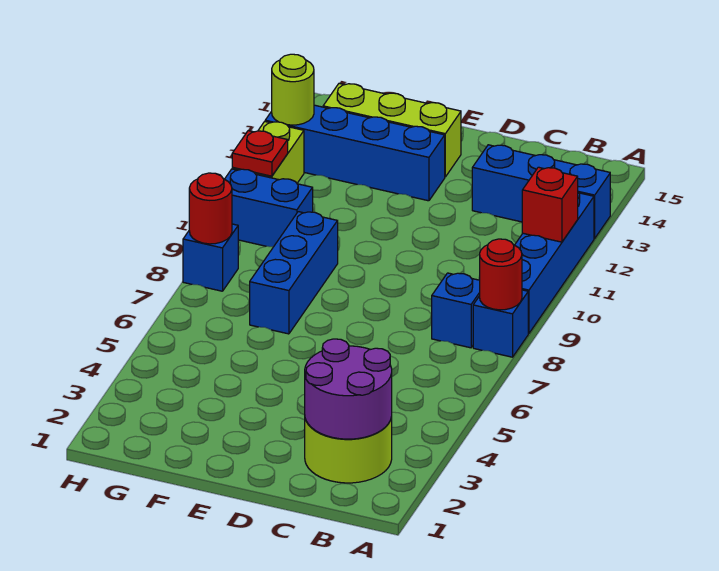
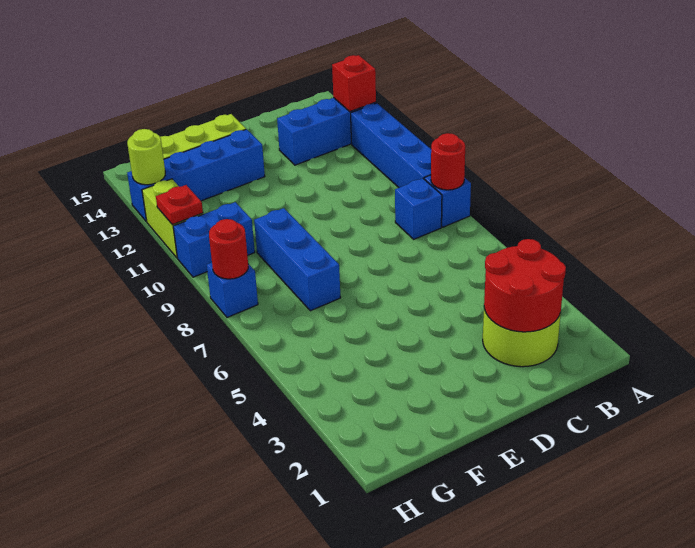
red 1x1 brick [522,167,578,242] -> red 1x1 brick moved to [332,55,376,112]
purple 2x2 round brick [305,339,392,439] -> red 2x2 round brick [484,239,566,332]

